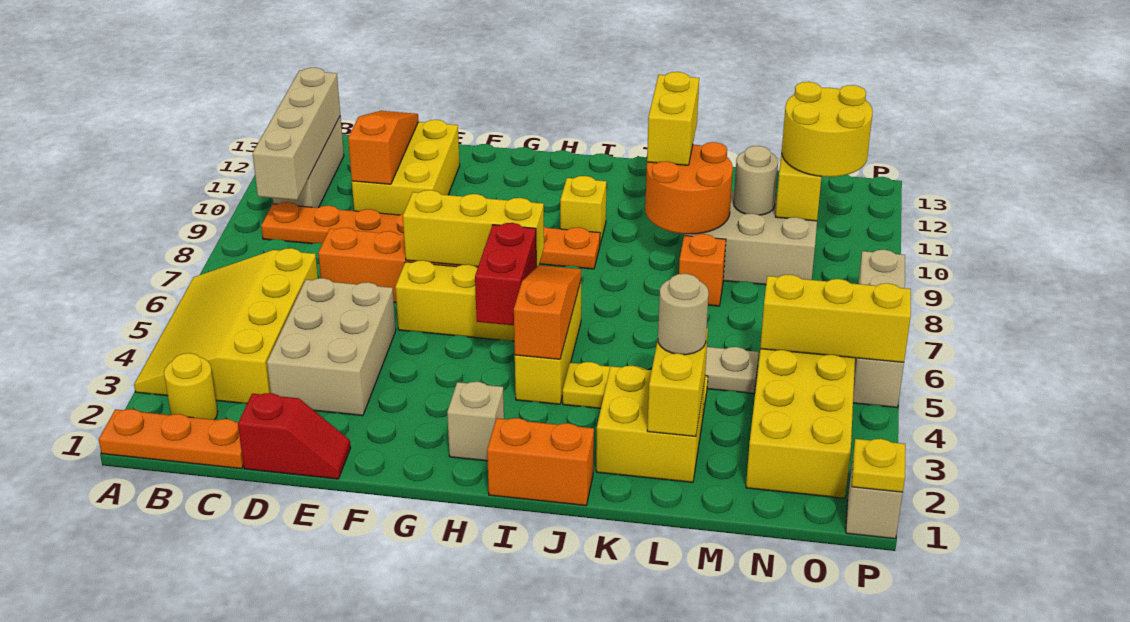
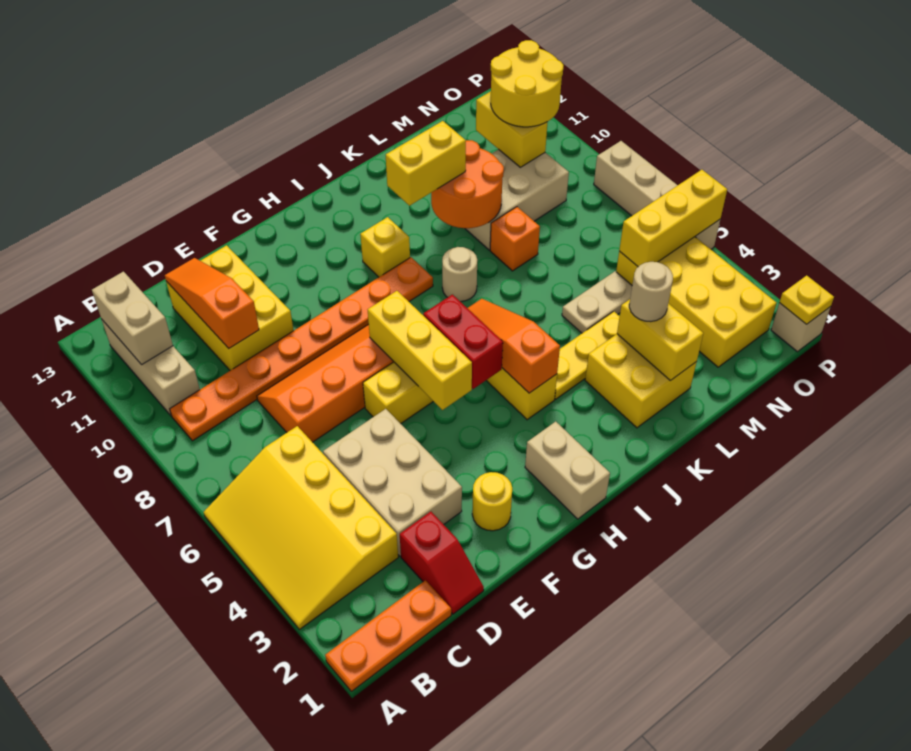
yellow 1x1 round brick [164,353,218,420] -> yellow 1x1 round brick moved to [472,472,512,531]
tan 1x4 brick [253,68,340,200] -> tan 1x2 brick [92,272,173,365]
red 1x2 slope [238,393,350,479] -> red 1x2 slope turned to [400,512,484,614]
yellow 1x3 brick [403,190,544,267] -> yellow 1x3 brick turned to [368,291,472,410]
tan 1x1 brick [447,382,504,461] -> tan 1x2 brick [525,421,610,519]
orange 1x2 brick [487,418,594,506] -> none
yellow 1x2 brick [647,72,699,165] -> yellow 1x2 brick turned to [386,121,466,206]
tan 1x1 round brick [734,146,778,215] -> tan 1x1 round brick moved to [442,247,477,302]

